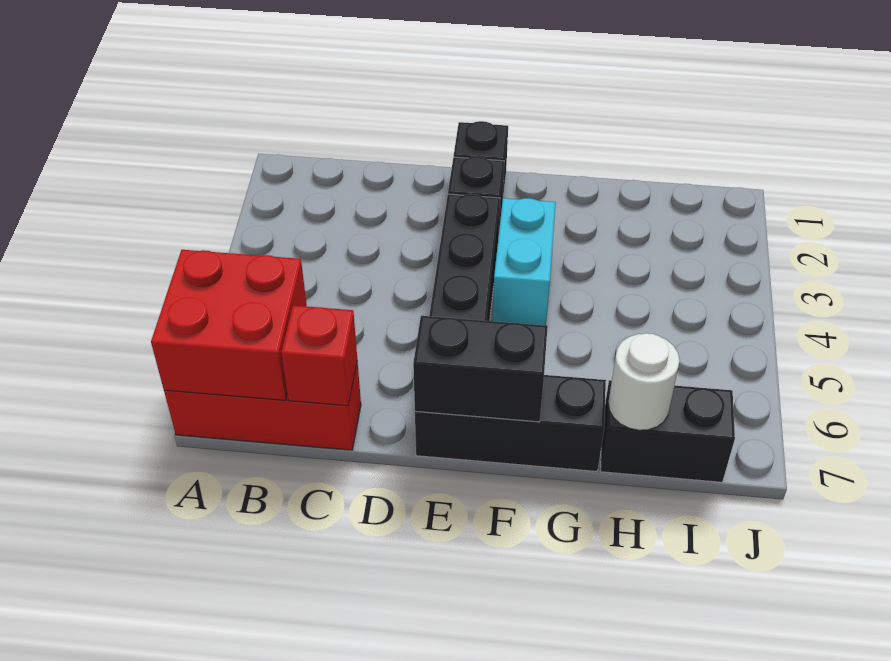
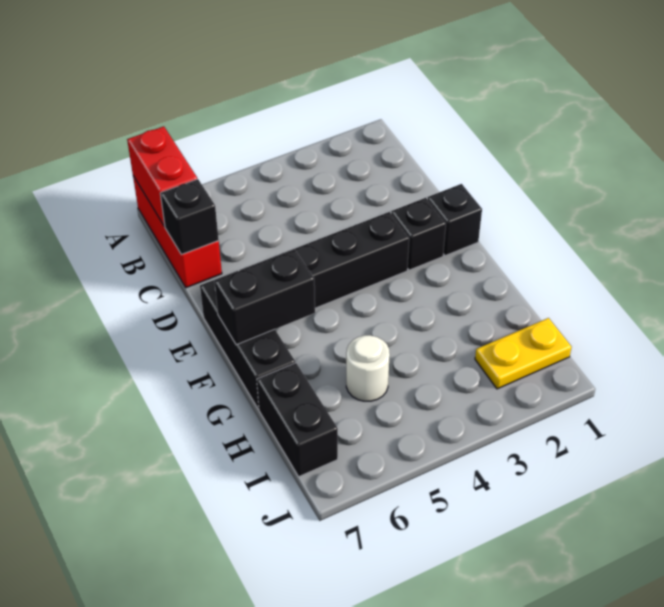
red 2x2 brick [151,250,307,400] -> red 1x2 brick [127,126,197,226]
red 1x1 brick [281,305,357,406] -> black 1x1 brick [160,179,219,255]
black 1x2 brick [413,316,548,422] -> black 1x2 brick turned to [215,250,315,345]
cyan 1x2 brick [492,198,556,325] -> none
white 1x1 round brick [608,333,680,430] -> white 1x1 round brick moved to [346,335,390,401]
none -> yellow 1x2 plate [475,318,572,389]

